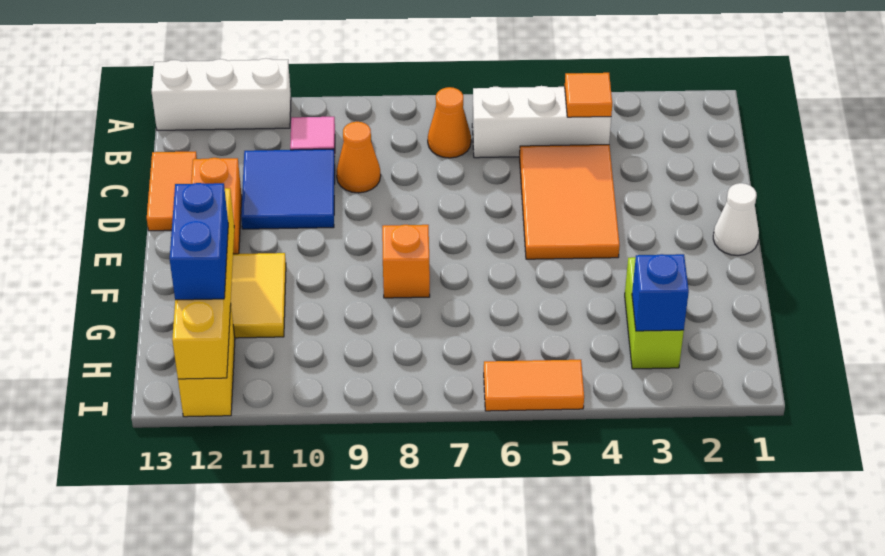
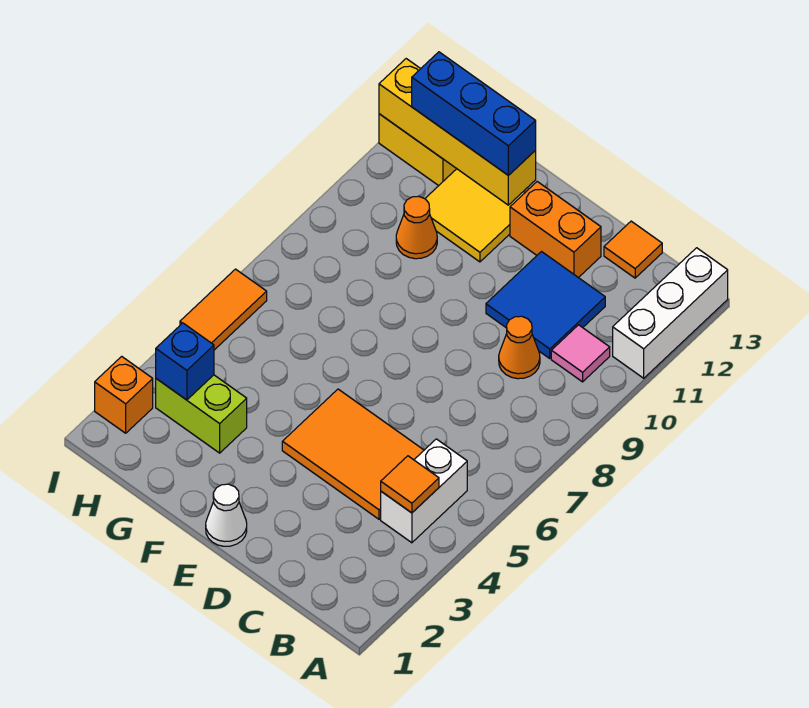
white 1x3 brick [472,86,611,158] -> white 1x2 brick [381,439,467,543]
orange 1x1 cone [428,87,471,158] -> orange 1x1 cone moved to [396,197,437,259]
orange 1x2 tile [147,151,197,231] -> orange 1x1 tile [604,221,662,278]
orange 1x1 brick [382,225,430,298] -> orange 1x1 brick moved to [95,356,153,433]
blue 1x2 brick [170,183,228,300] -> blue 1x3 brick [412,52,536,175]

